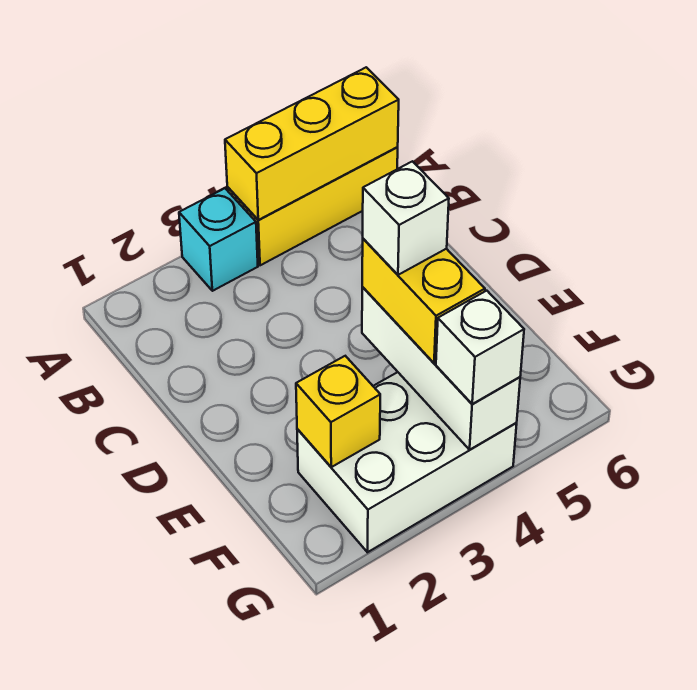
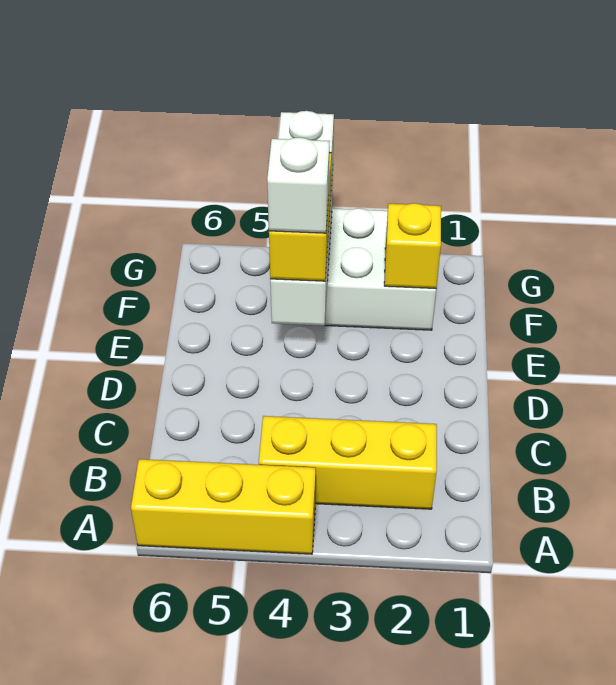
cyan 1x1 brick [179,188,258,291] -> none
yellow 1x3 brick [225,67,399,220] -> yellow 1x3 brick moved to [259,416,437,509]

